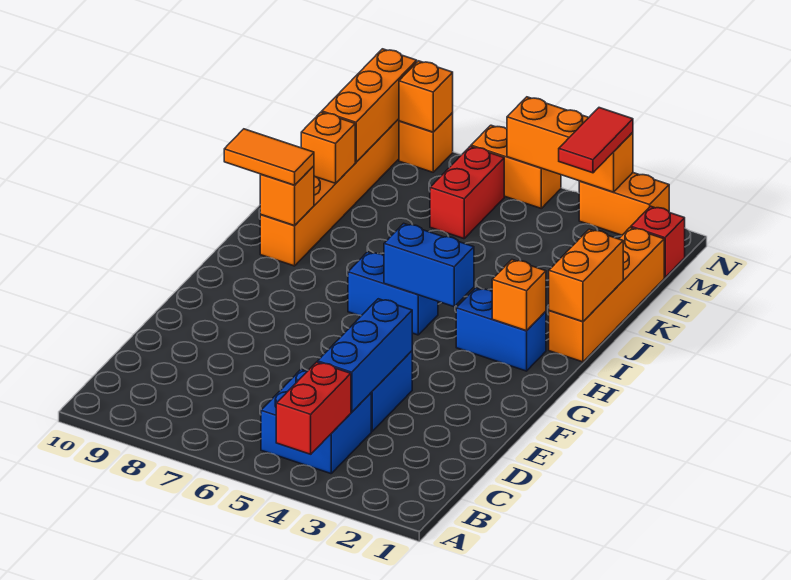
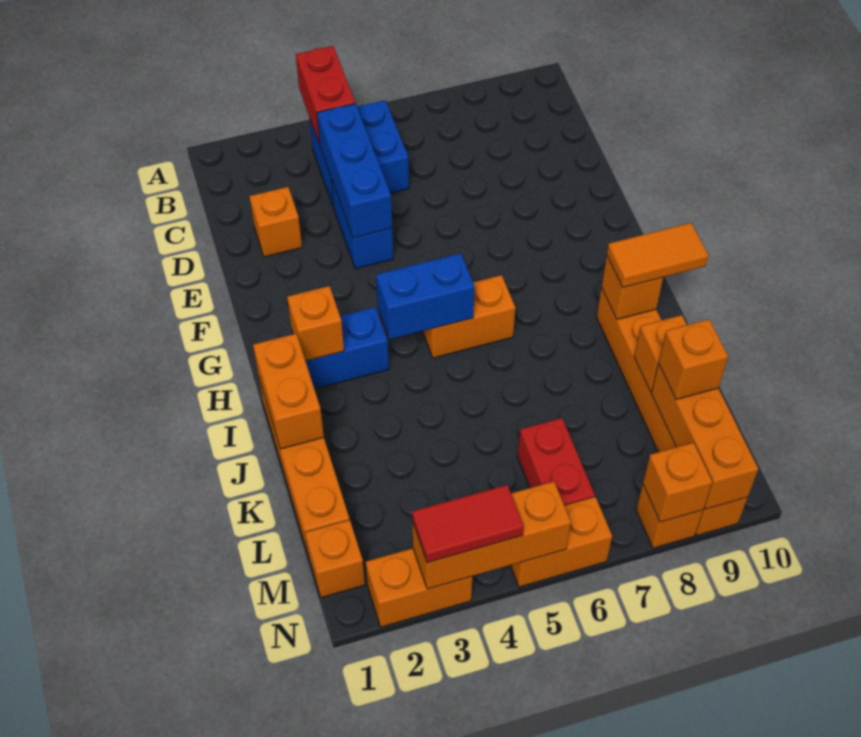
none -> orange 1x1 brick [250,187,302,257]
blue 1x2 brick [348,252,438,335] -> orange 1x2 brick [423,275,515,358]
none -> orange 1x1 brick [659,319,728,400]
red 1x1 brick [631,206,685,277] -> orange 1x1 brick [305,520,365,598]
red 1x2 tile [559,108,633,173] -> red 1x2 tile turned to [412,485,524,563]

